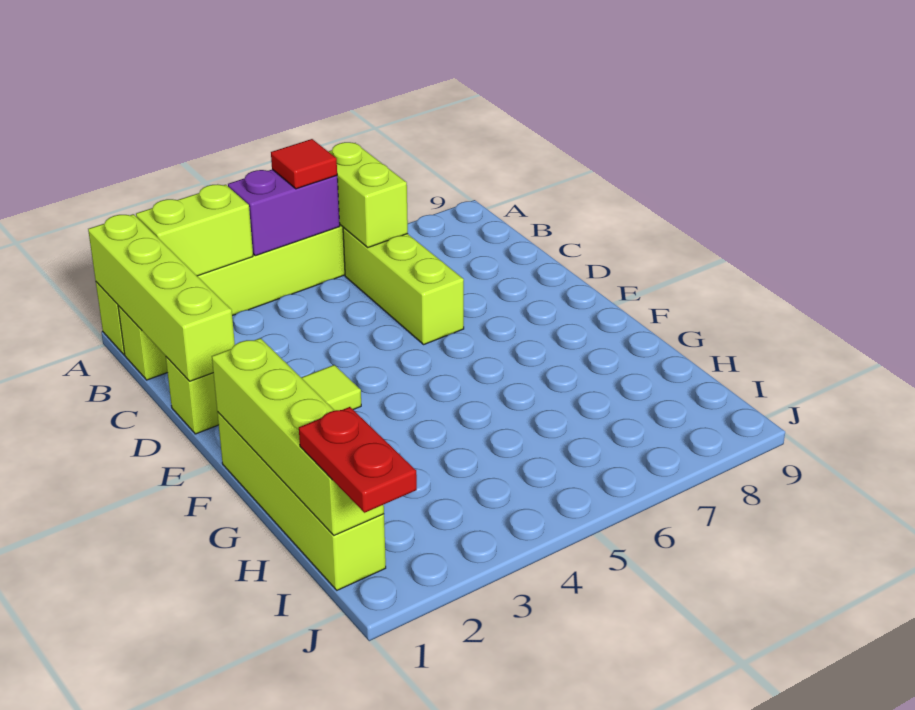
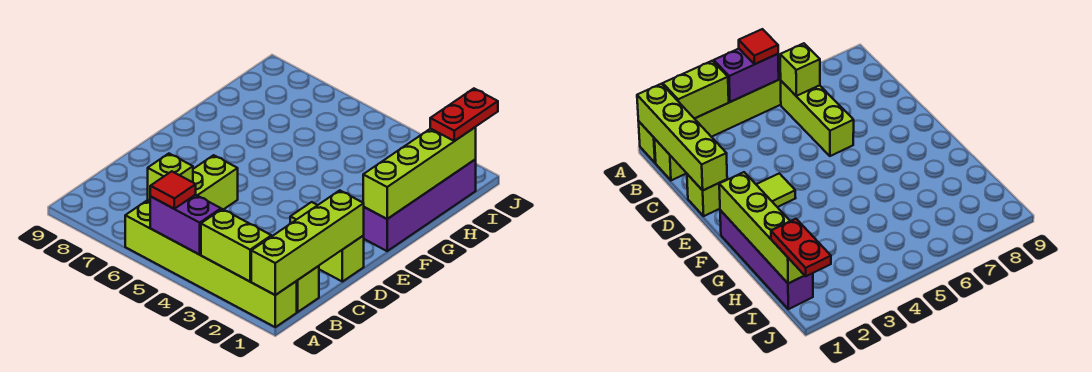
lime 1x2 brick [328,142,408,248] -> lime 1x1 brick [148,154,193,201]
lime 1x4 brick [217,412,386,590] -> purple 1x4 brick [363,160,476,251]

